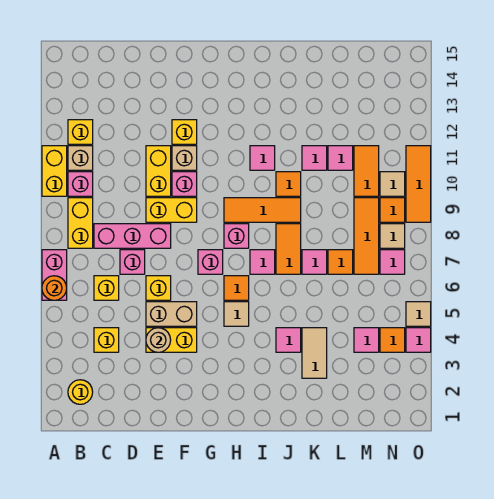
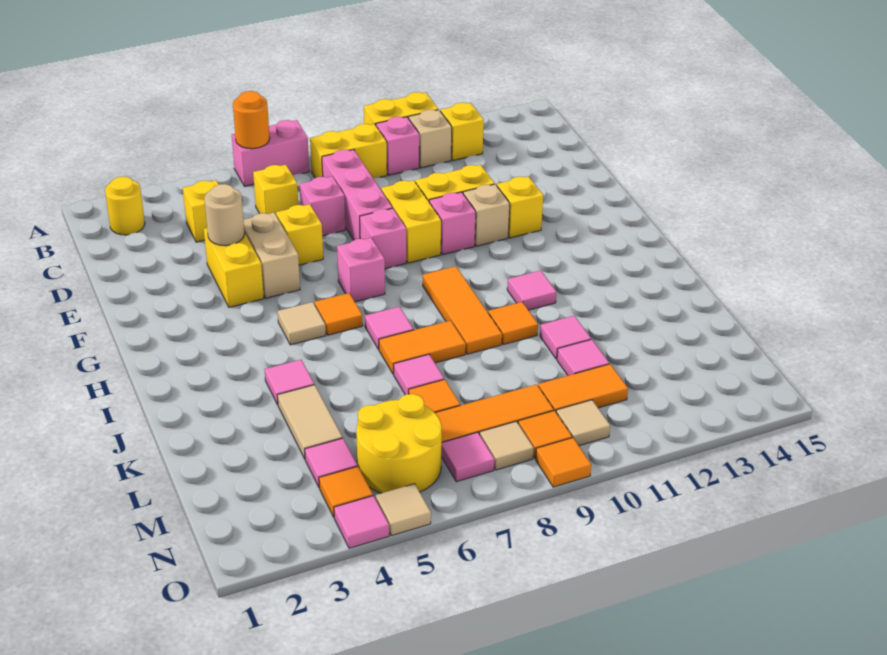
pink 1x1 brick [224,224,249,248] -> pink 1x1 brick moved to [360,208,406,269]
tan 1x2 tile [302,328,327,378] -> tan 1x2 tile turned to [277,385,343,459]
none -> yellow 2x2 round brick [356,394,442,493]
orange 1x3 tile [406,146,431,222] -> orange 1x1 tile [536,438,591,487]

